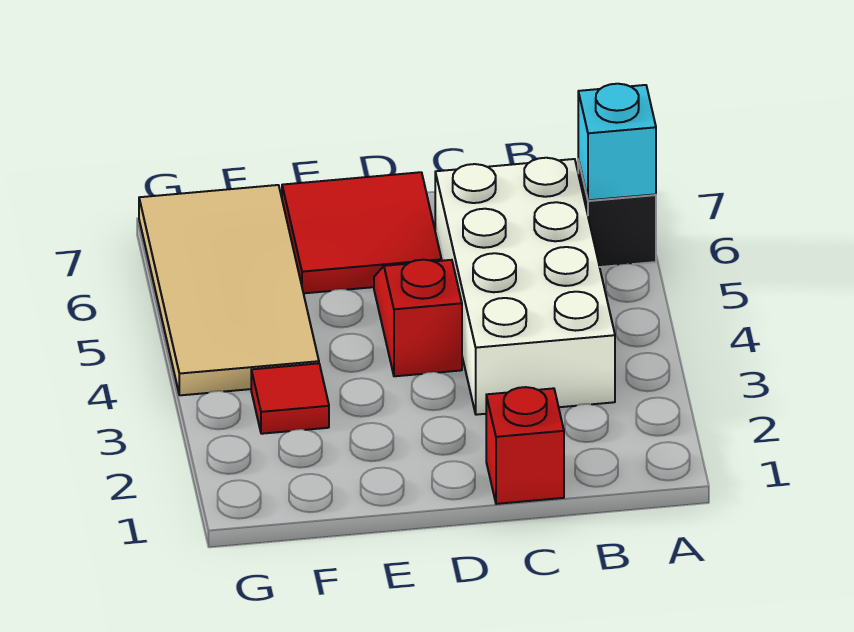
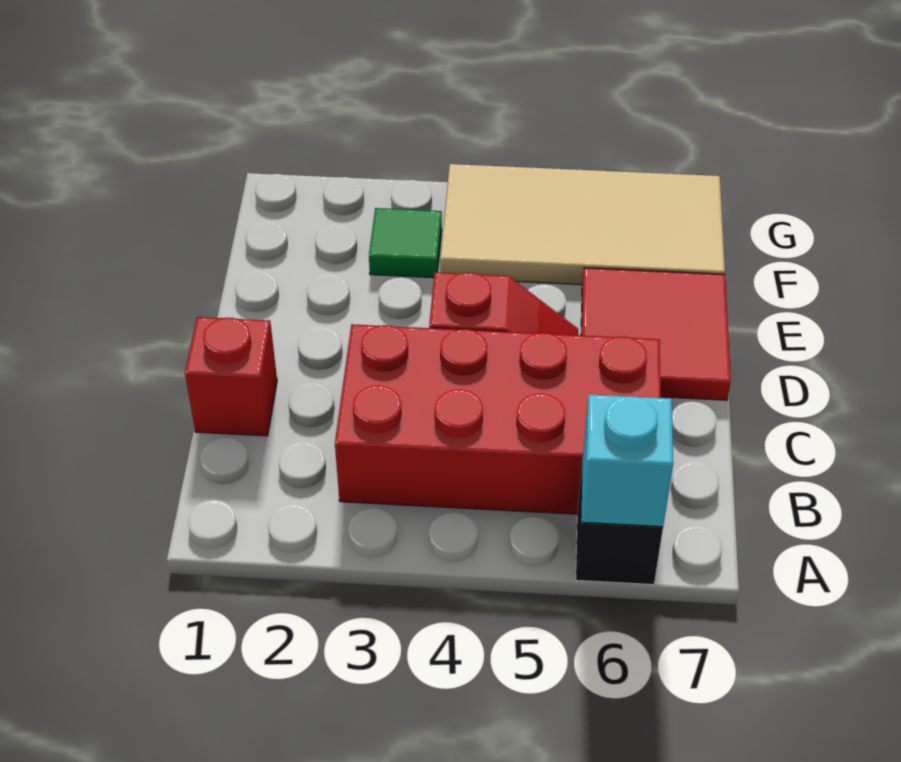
white 2x4 brick [435,158,615,415] -> red 2x4 brick [335,324,661,514]
red 1x1 tile [251,363,329,434] -> green 1x1 tile [369,208,442,278]

